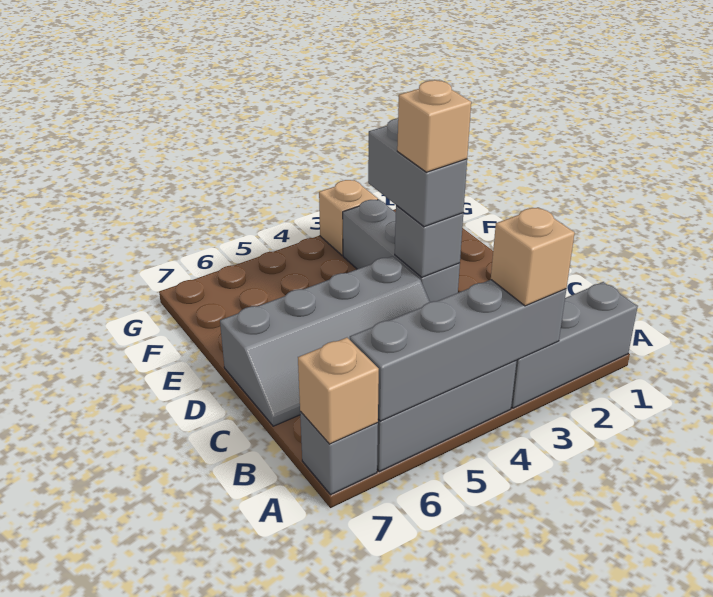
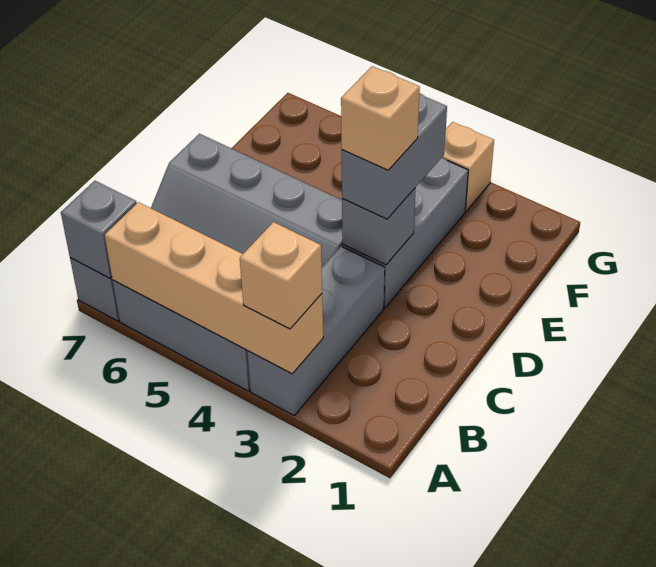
grey 1x3 brick [511,282,638,408] -> grey 1x3 brick turned to [247,246,385,415]
grey 1x4 brick [350,280,566,421] -> tan 1x4 brick [105,202,323,374]
tan 1x1 brick [298,338,379,444] -> grey 1x1 brick [61,181,137,278]

